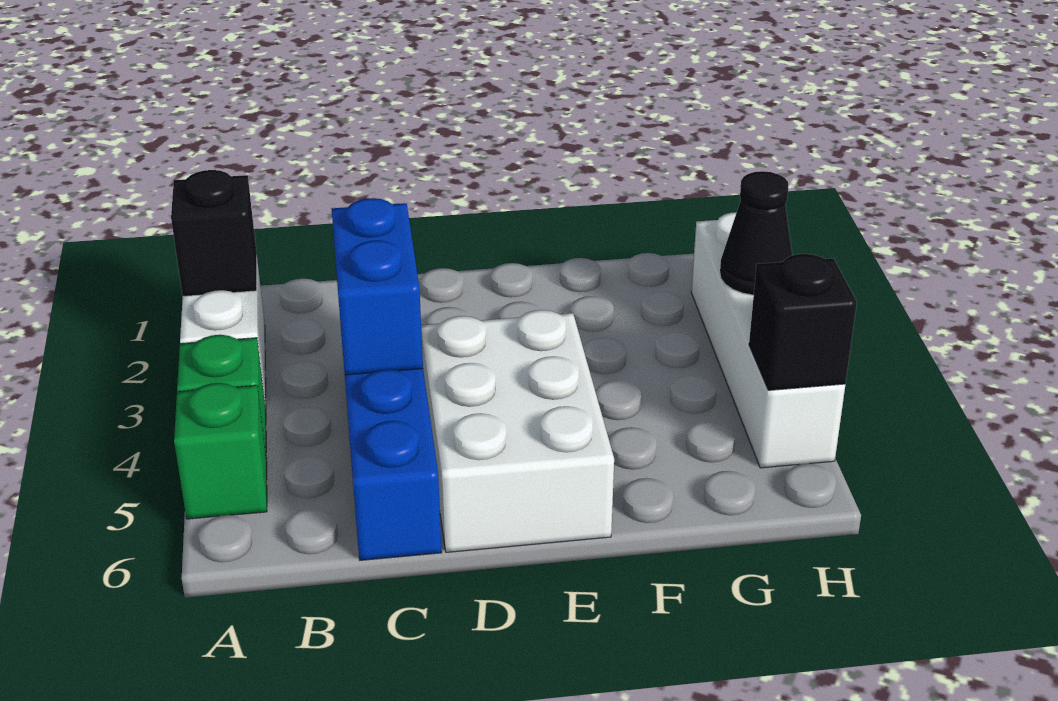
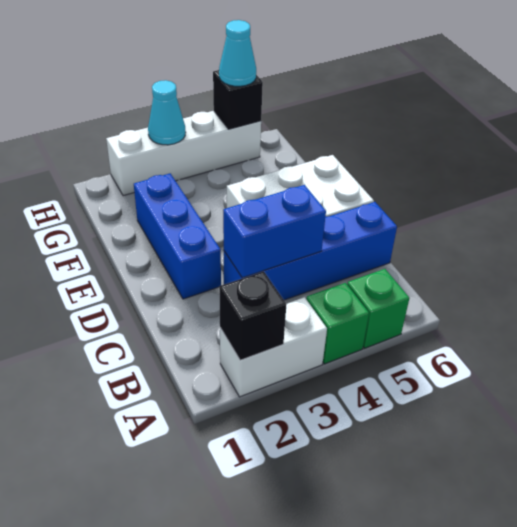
none -> blue 1x3 brick [134,173,221,299]
black 1x1 cone [720,171,792,295] -> cyan 1x1 cone [148,80,186,145]
none -> cyan 1x1 cone [219,20,256,86]

